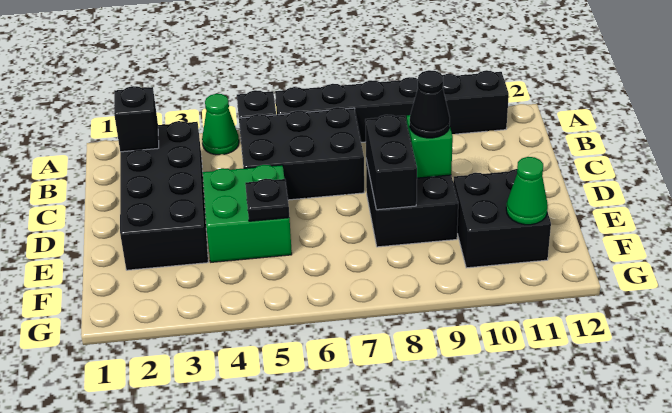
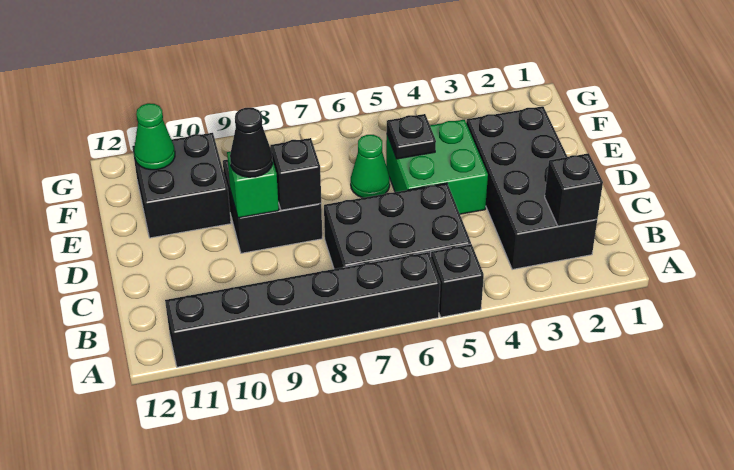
green 1x1 cone [202,94,239,155] -> green 1x1 cone moved to [351,135,390,198]
black 1x2 brick [365,115,417,210] -> black 1x1 brick [270,138,321,210]

